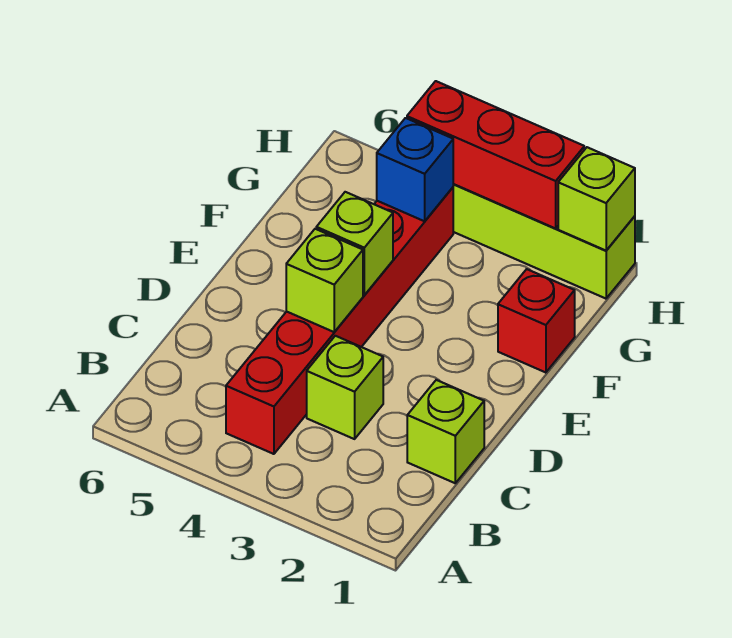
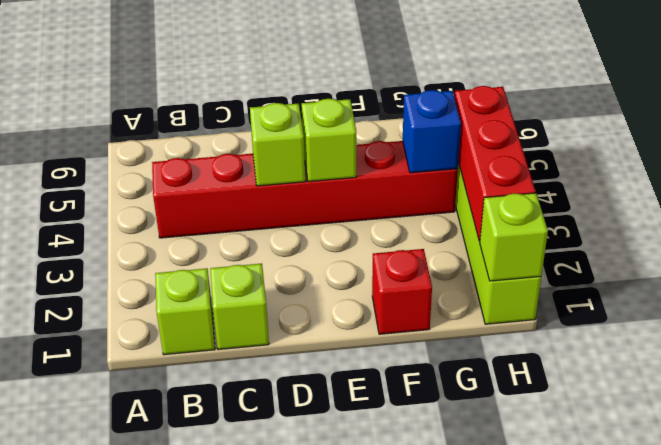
lime 1x1 brick [307,336,383,439] -> lime 1x1 brick moved to [155,268,215,355]

